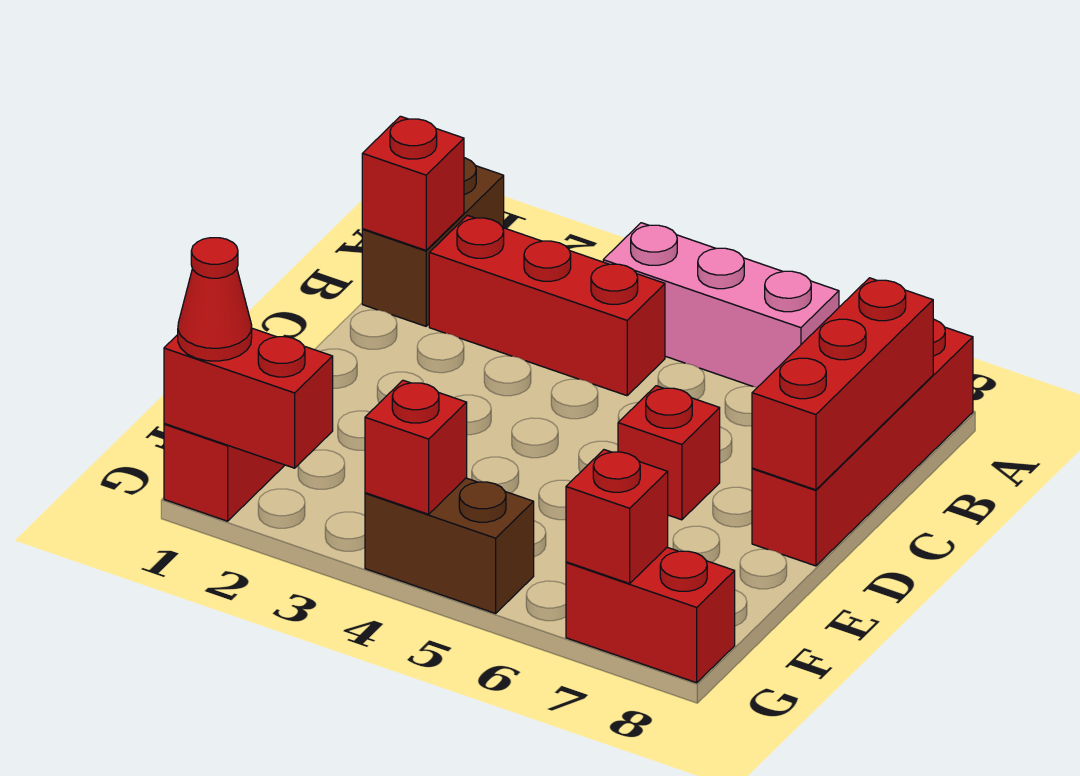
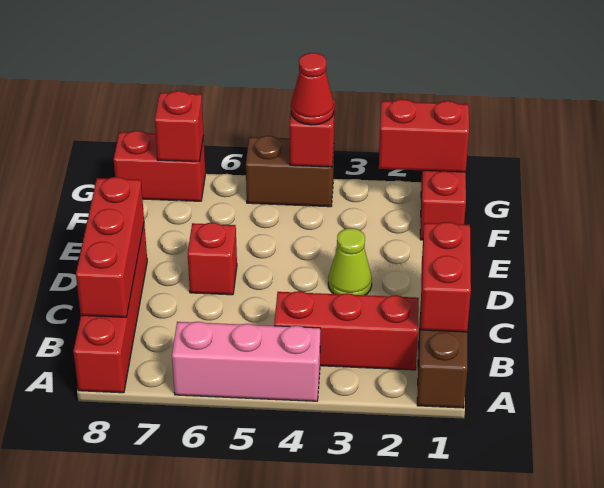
red 1x1 brick [362,116,464,250] -> red 1x2 brick [421,222,471,332]
none -> lime 1x1 cone [328,228,372,295]
red 1x1 cone [178,238,252,361] -> red 1x1 cone moved to [291,53,334,125]

